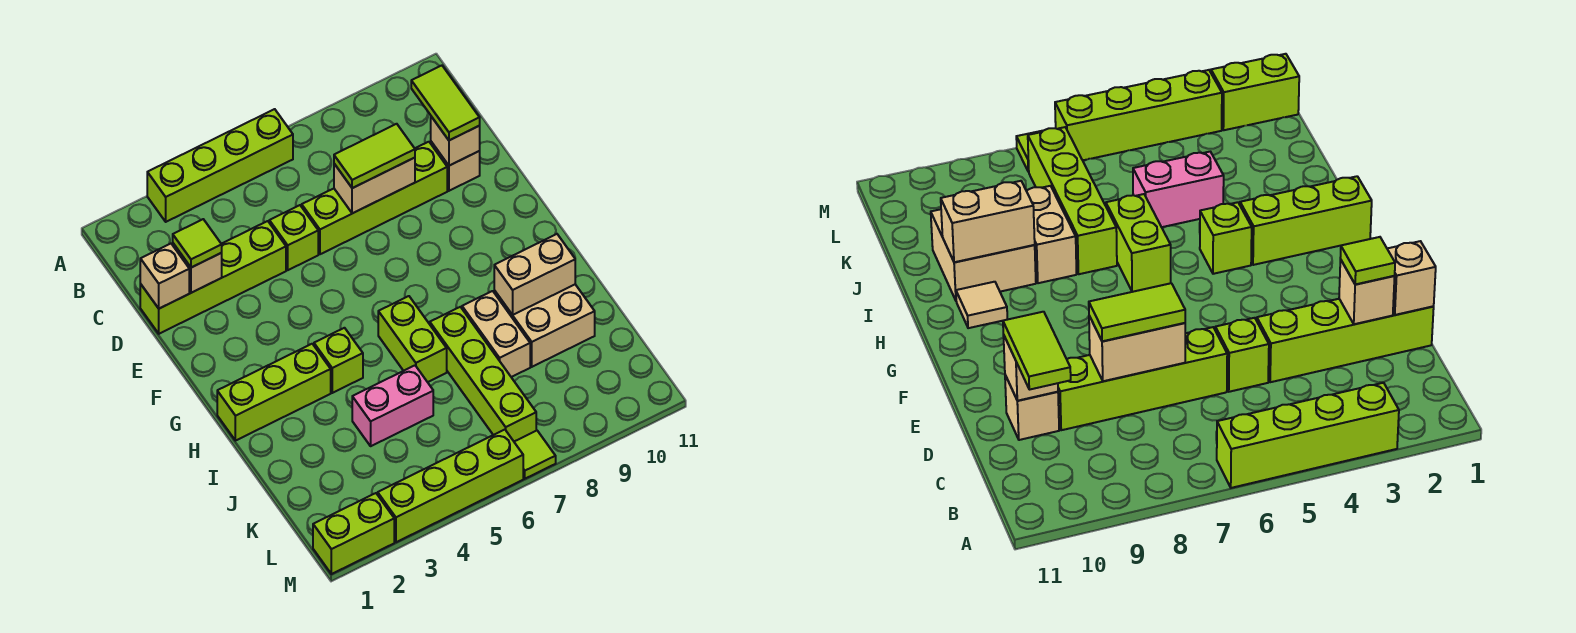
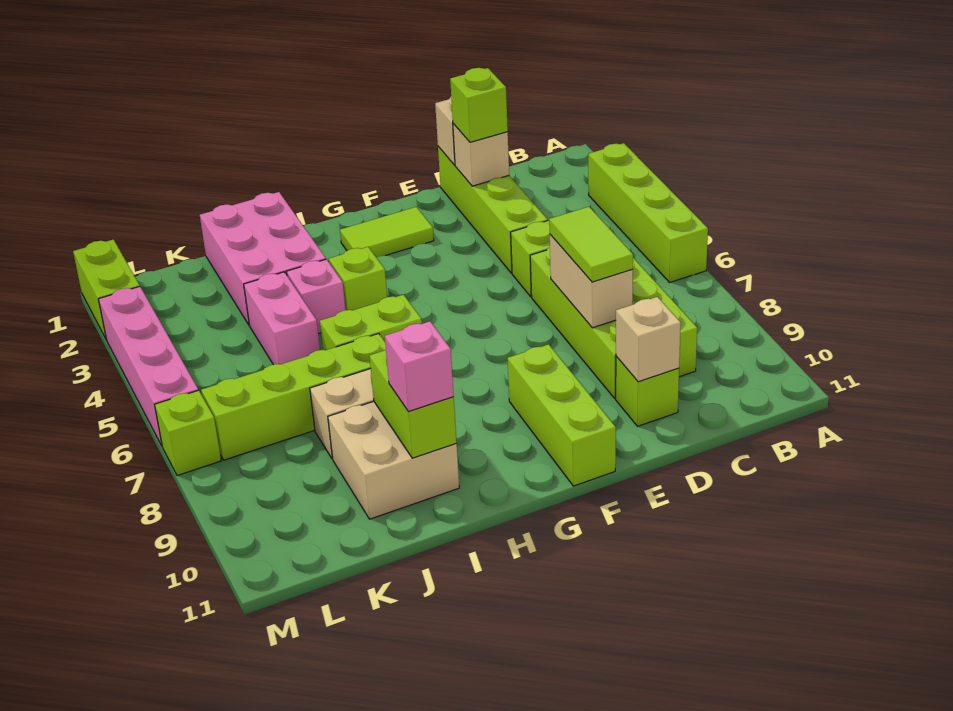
lime 1x2 tile [411,66,480,140] -> lime 1x2 tile moved to [340,207,434,258]
lime 1x1 tile [173,219,222,268] -> lime 1x1 brick [450,68,508,142]
lime 1x4 brick [302,142,447,254] -> lime 2x4 brick [530,247,697,399]
tan 1x1 brick [431,142,480,191] -> lime 1x1 brick [616,356,679,426]
lime 1x3 brick [217,344,331,441] -> lime 1x3 brick moved to [508,344,616,486]
tan 1x1 tile [956,282,1007,328] -> none
none -> pink 2x3 brick [200,192,326,325]
none -> pink 1x1 brick [287,259,345,334]
tan 1x2 brick [494,234,575,315] -> lime 1x2 brick [369,350,457,458]
none -> pink 1x1 brick [385,321,454,412]
lime 1x4 brick [378,430,523,542] -> pink 1x4 brick [99,287,198,446]
lime 1x1 tile [514,430,556,479] -> lime 1x1 brick [155,390,221,475]

